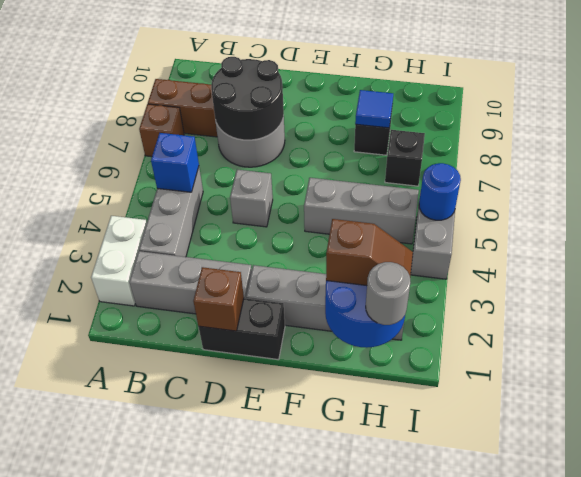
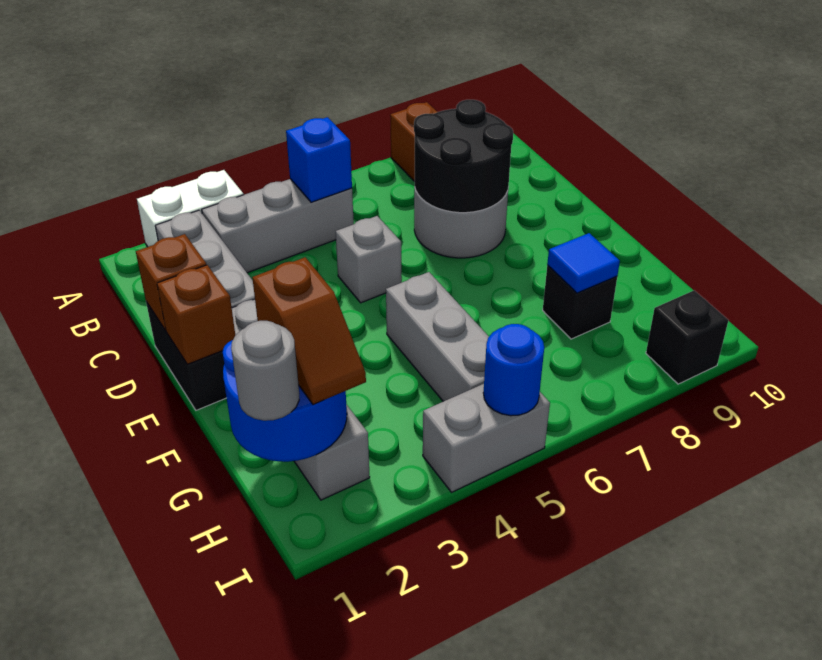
brown 1x1 brick [139,104,184,157] -> brown 1x1 brick moved to [157,265,235,364]
black 1x1 brick [385,130,425,186] -> black 1x1 brick moved to [646,290,728,384]

